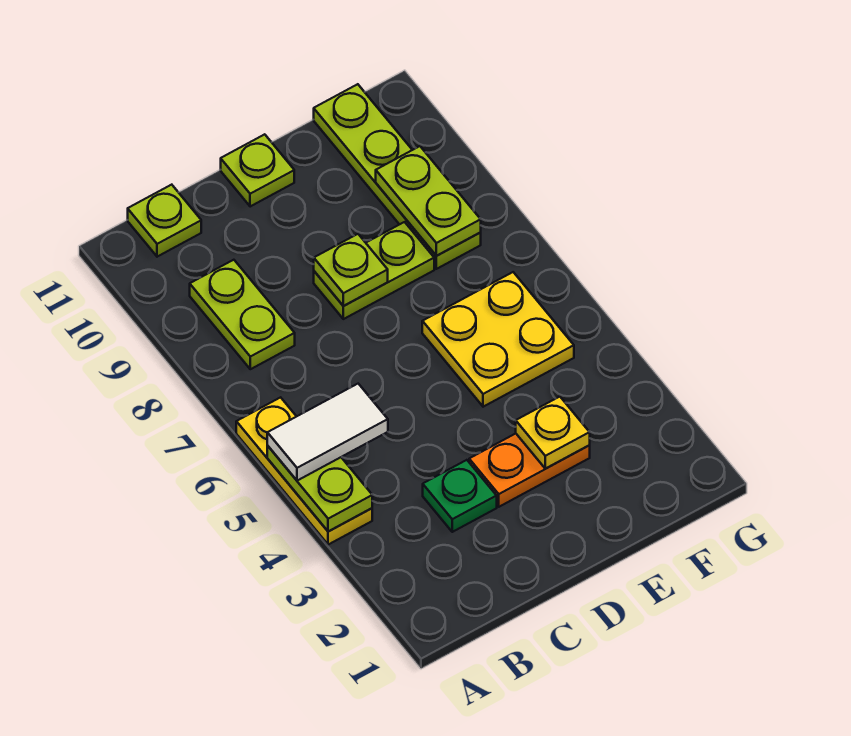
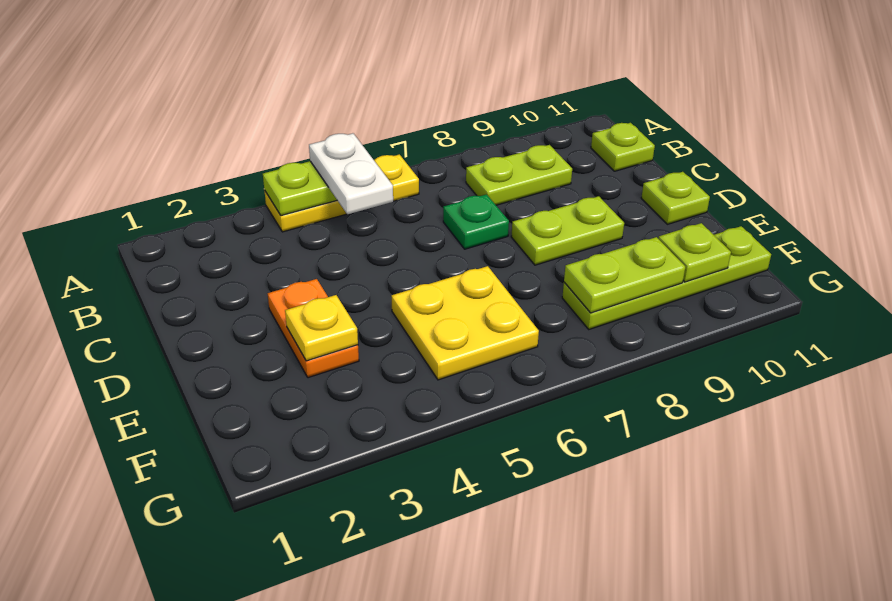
white 1x2 tile [267,384,388,481] -> white 1x2 plate [309,133,393,214]
green 1x1 plate [423,460,497,532] -> green 1x1 plate moved to [443,194,509,249]
lime 1x2 plate [314,222,434,319] -> lime 1x2 plate turned to [511,196,624,265]
lime 1x1 plate [314,234,388,306] -> lime 1x1 plate moved to [658,223,731,282]

